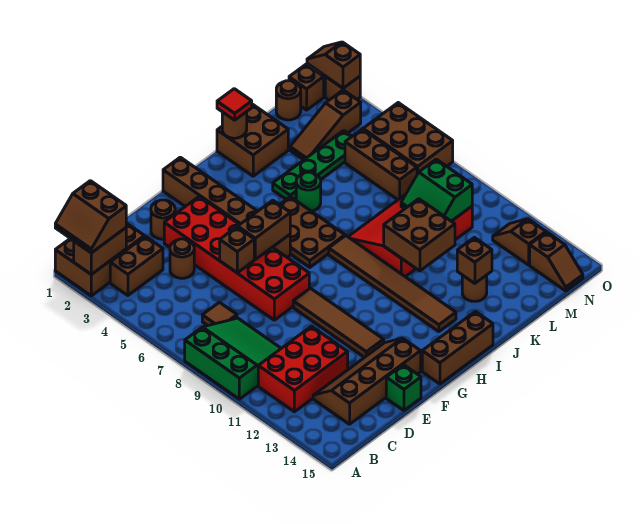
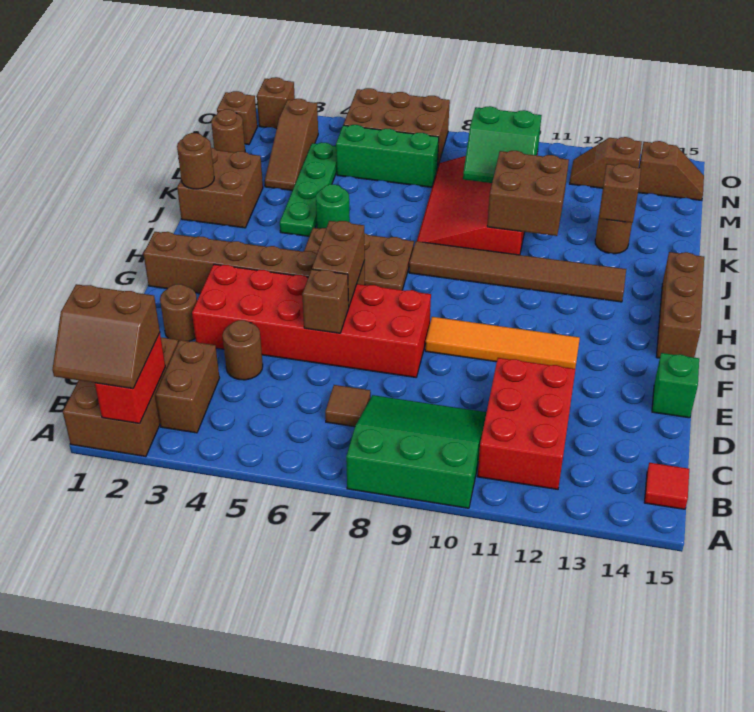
brown 1x2 brick [74,228,126,274] -> red 1x2 brick [95,333,165,423]
brown 2x4 slope [313,338,421,424] -> none
brown 1x4 tile [293,288,384,357] -> orange 1x4 tile [425,317,580,369]
red 1x1 tile [217,89,252,120] -> red 1x1 tile moved to [645,463,689,509]
brown 1x3 brick [345,129,417,200] -> green 1x3 brick [336,125,439,187]
brown 1x2 slope [307,42,360,88] -> none

